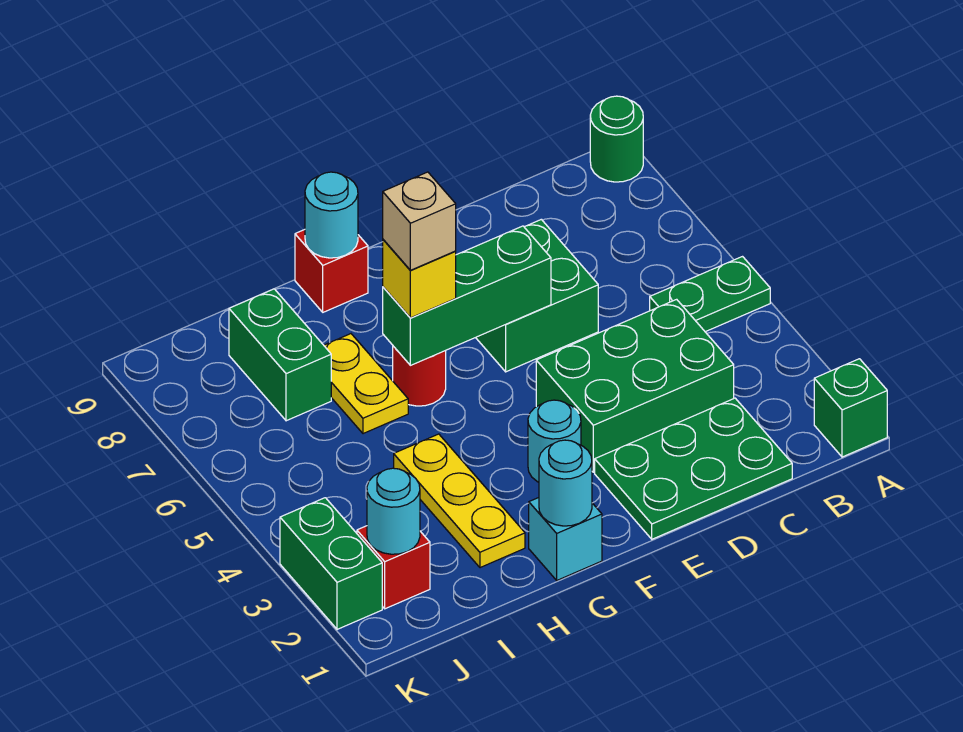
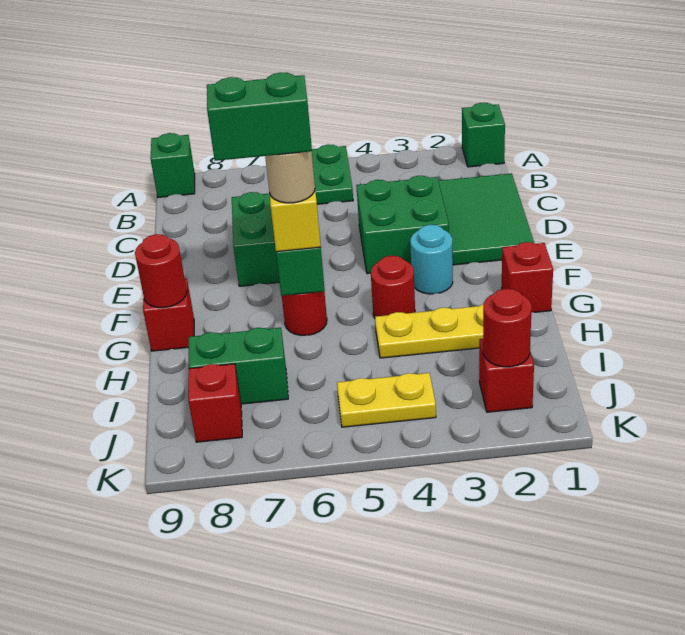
green 1x1 round brick [590,96,643,182] -> green 1x1 brick [150,133,195,198]
green 2x3 plate [595,398,792,539] -> green 2x3 tile [438,173,534,265]
green 2x3 brick [536,299,734,472] -> green 2x2 brick [356,176,449,274]
cyan 1x1 brick [529,498,602,580] -> red 1x1 brick [502,242,553,313]
cyan 1x1 round brick [539,440,592,526] -> none
none -> red 1x1 round brick [371,256,415,318]
tan 1x1 brick [383,172,456,270] -> tan 1x1 round brick [265,151,315,203]
cyan 1x1 round brick [305,172,358,258] -> red 1x1 round brick [135,234,187,308]
yellow 1x2 plate [324,334,408,434] -> yellow 1x2 plate moved to [337,373,436,427]
cyan 1x1 round brick [367,468,420,554] -> red 1x1 round brick [483,289,532,367]
none -> red 1x1 brick [188,364,242,442]
green 1x2 brick [280,498,382,629] -> green 1x2 brick moved to [207,73,312,161]

